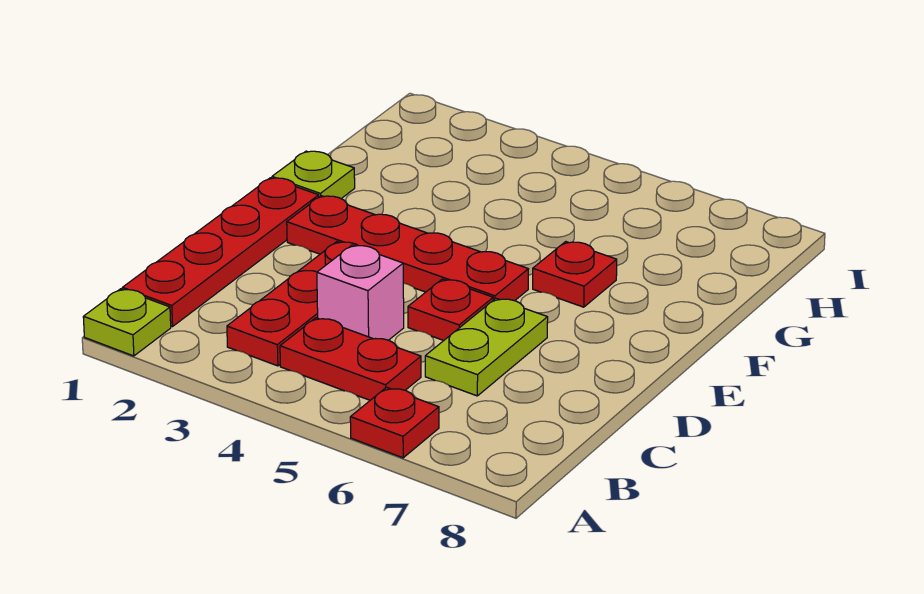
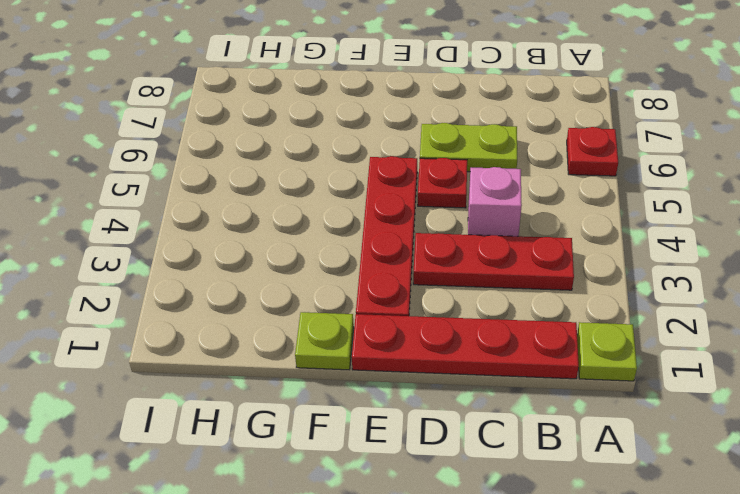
red 1x2 plate [280,318,421,400] -> none
red 1x1 plate [533,242,617,307] -> none

